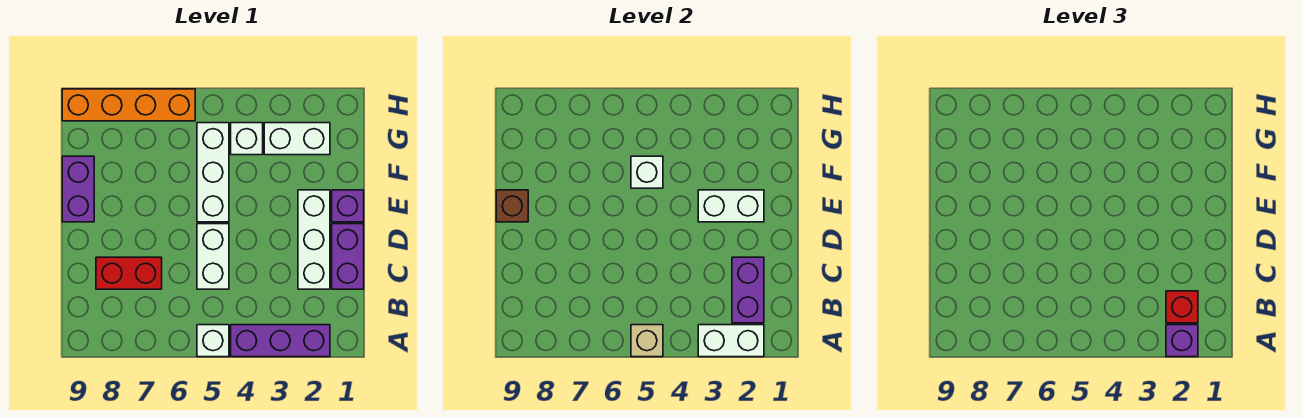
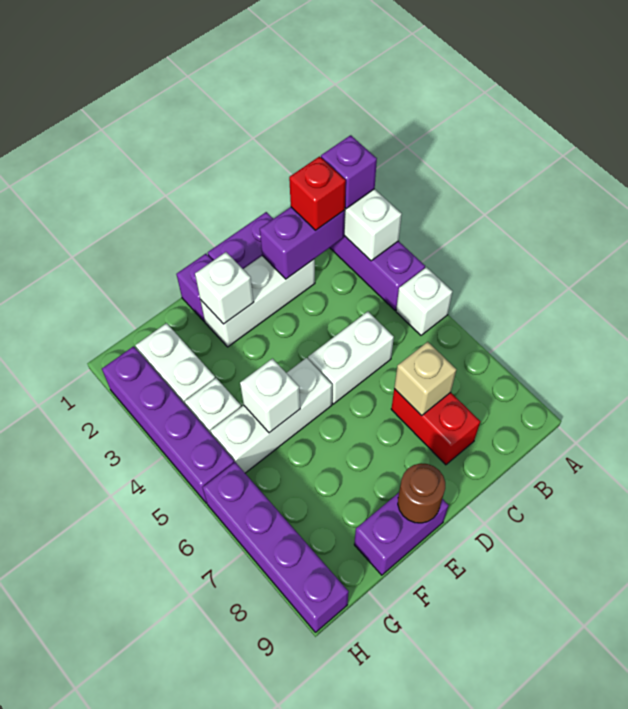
tan 1x1 brick [631,325,663,357] -> tan 1x1 brick moved to [394,342,456,416]
white 1x2 brick [698,190,764,222] -> white 1x1 brick [195,252,254,324]
brown 1x1 brick [496,190,528,222] -> brown 1x1 round brick [398,463,445,523]
none -> purple 1x4 brick [102,346,234,503]
orange 1x4 brick [62,89,195,121] -> purple 1x4 brick [202,462,348,632]

